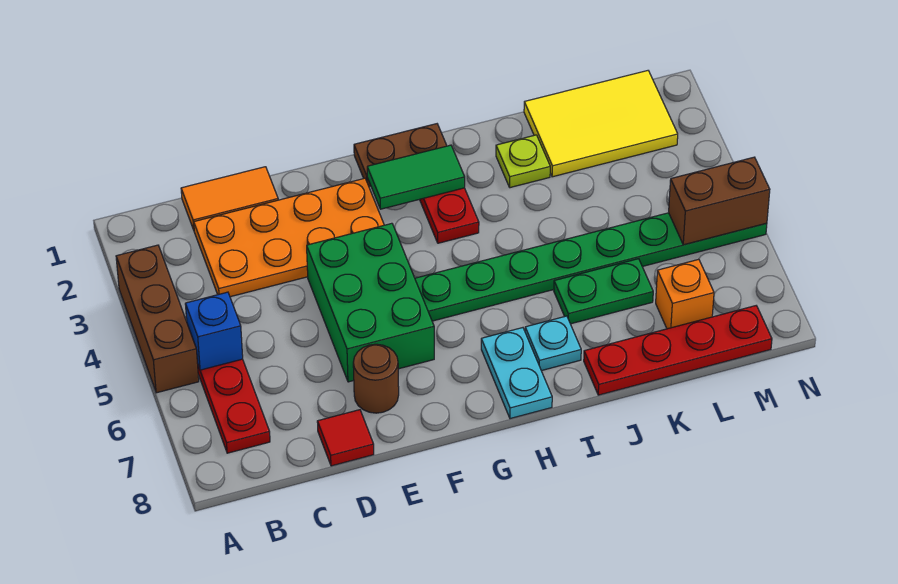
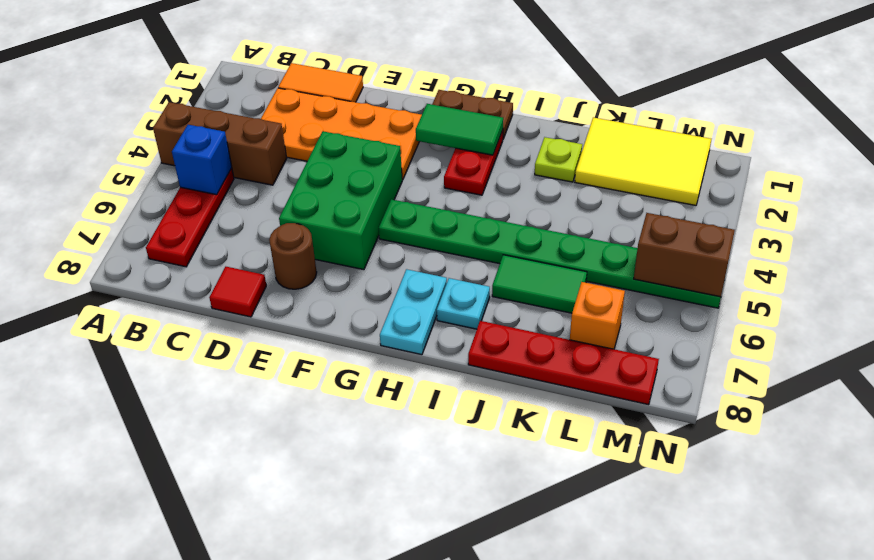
brown 1x3 brick [116,245,199,393] -> brown 1x3 brick turned to [153,102,287,185]
green 1x2 plate [554,259,653,324] -> green 1x2 tile [492,255,587,313]

